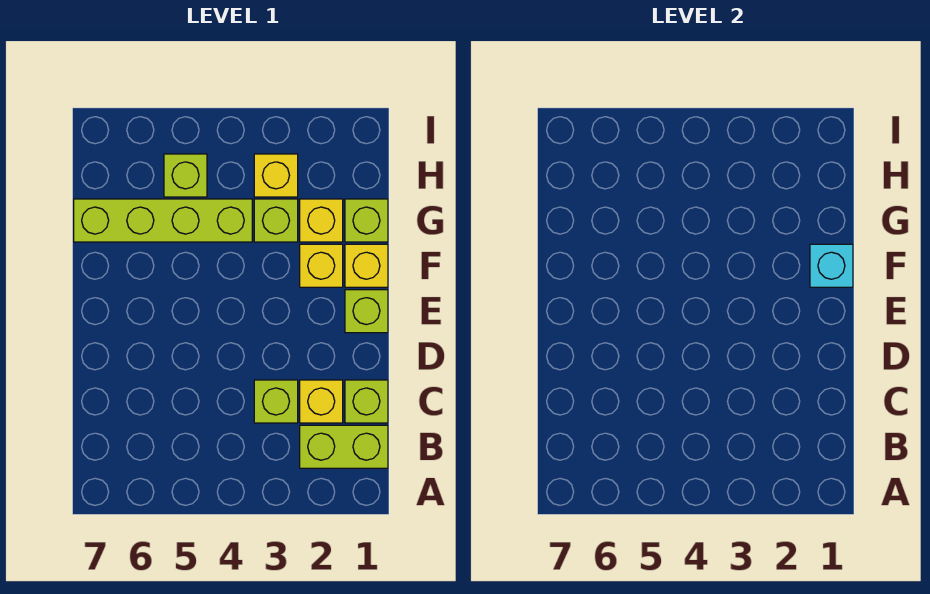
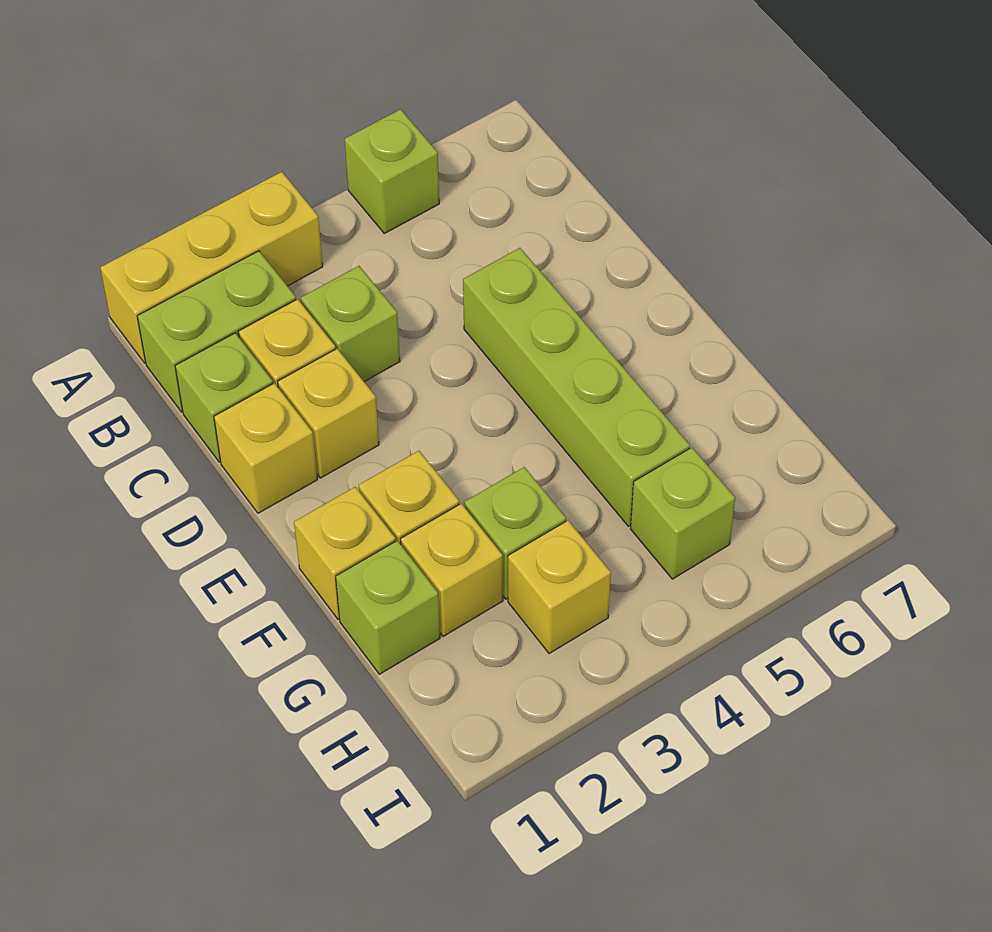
none -> yellow 1x3 brick [100,172,323,363]
none -> yellow 1x1 brick [214,383,317,513]
none -> yellow 1x1 brick [278,349,379,478]
lime 1x1 brick [345,290,388,333] -> lime 1x1 brick moved to [345,109,439,233]
cyan 1x1 brick [810,244,853,287] -> none
lime 1x4 brick [74,199,252,242] -> lime 1x4 brick turned to [463,248,690,526]

